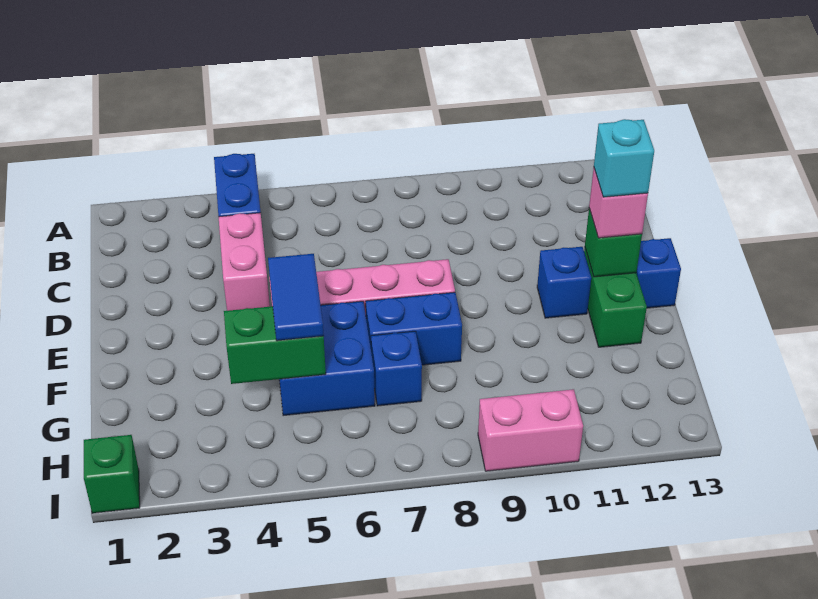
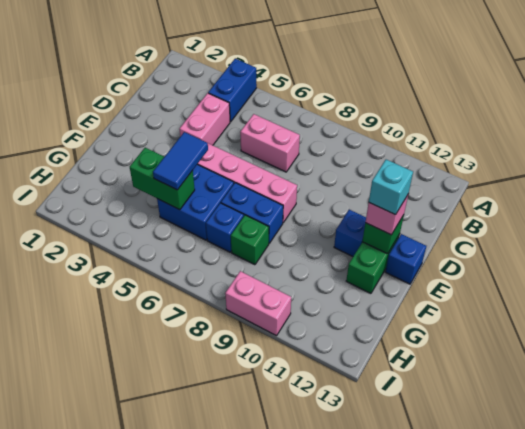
none -> pink 1x2 brick [240,114,300,172]
green 1x1 brick [84,435,140,513] -> green 1x1 brick moved to [231,215,269,265]

